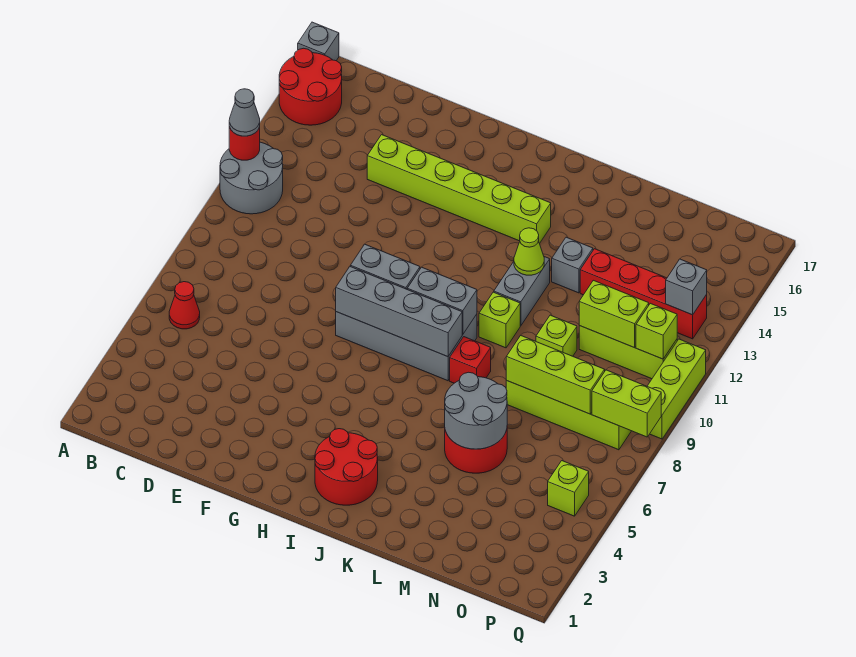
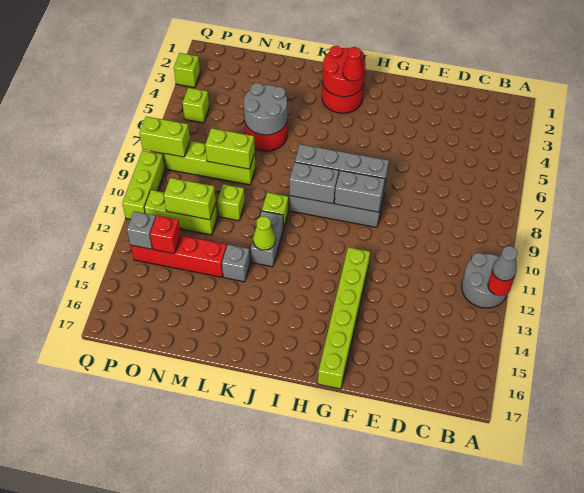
red 2x2 round brick [279,48,342,125] -> red 2x2 round brick moved to [322,46,366,97]
grey 1x1 brick [298,22,339,61] -> none
red 1x1 cone [169,282,200,329] -> red 1x1 cone moved to [343,47,363,81]
lime 1x6 brick [367,135,551,243] -> lime 1x6 brick turned to [318,247,370,389]
red 1x1 brick [450,337,491,383] -> red 1x1 brick moved to [150,216,181,254]
lime 1x3 brick [506,335,605,414] -> lime 1x2 brick [205,128,255,169]
lime 1x1 brick [636,303,677,359] -> lime 1x1 brick moved to [174,53,200,88]

